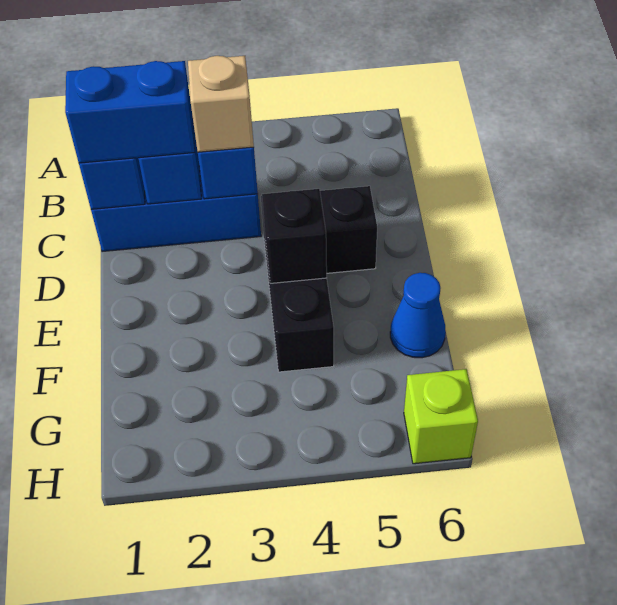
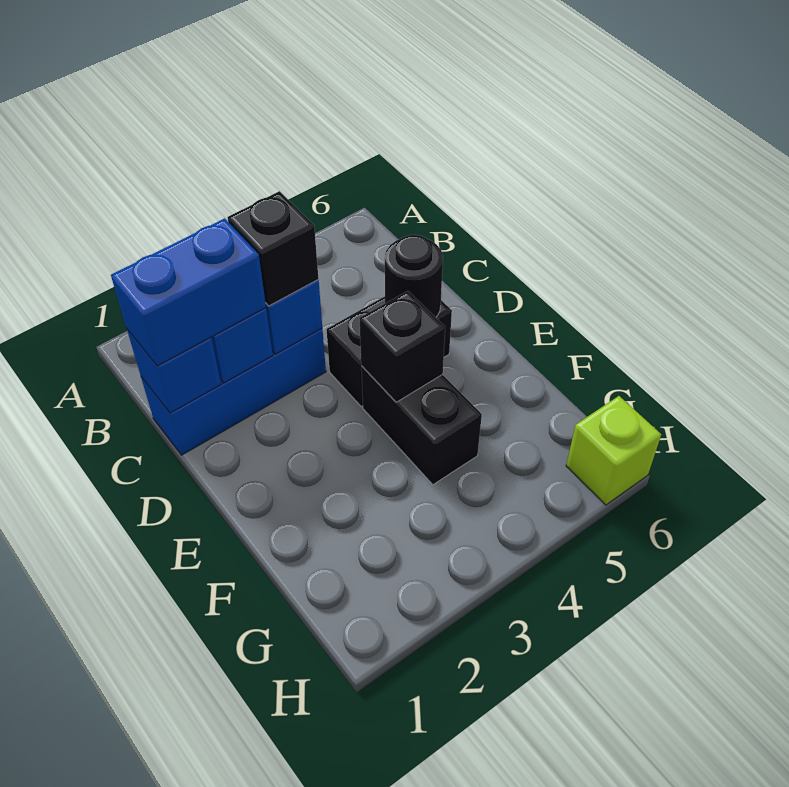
tan 1x1 brick [188,56,254,152] -> black 1x1 brick [228,191,319,306]
none -> black 1x1 round brick [385,235,443,317]
blue 1x1 cone [390,273,446,358] -> none

